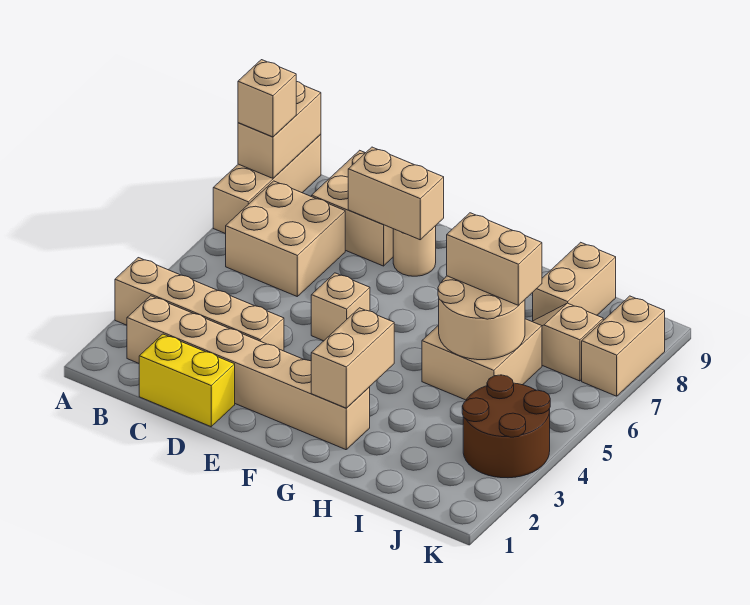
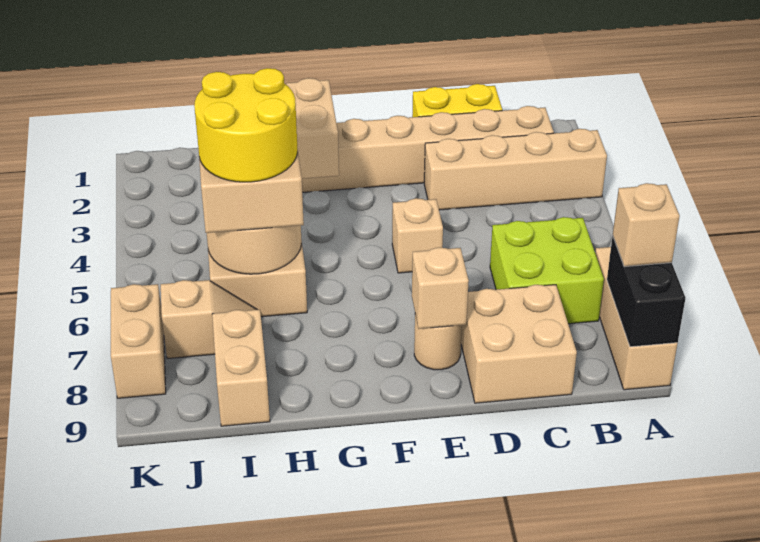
tan 1x2 brick [238,81,321,178] -> black 1x2 brick [607,236,685,347]
tan 2x2 brick [226,181,345,296] -> lime 2x2 brick [490,217,604,324]
tan 1x2 brick [348,147,444,240] -> tan 1x1 brick [412,247,469,329]
none -> yellow 2x2 round brick [194,68,297,182]
brown 2x2 round brick [462,375,550,478] -> none

